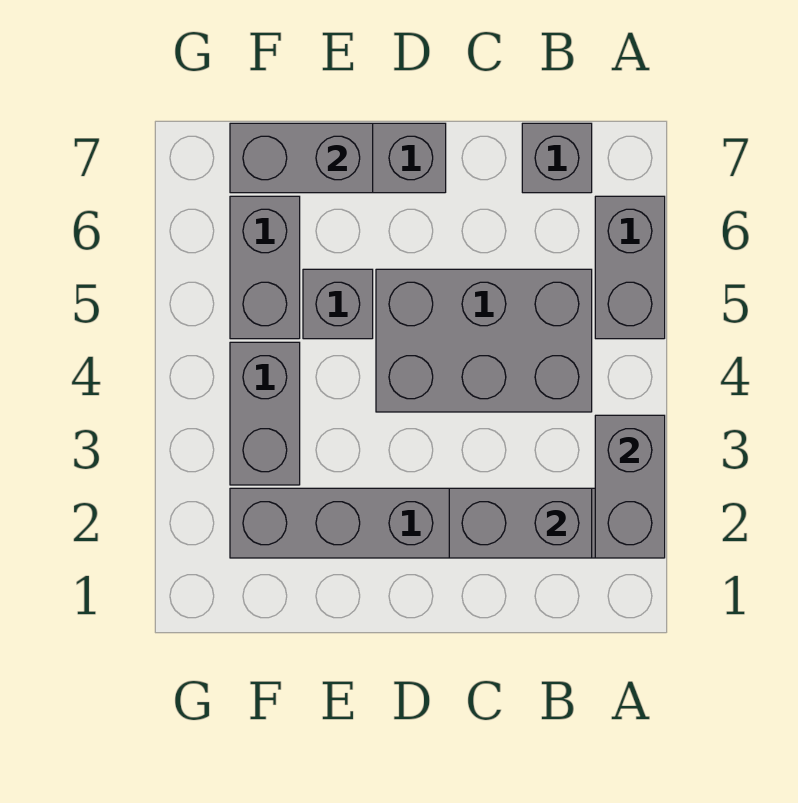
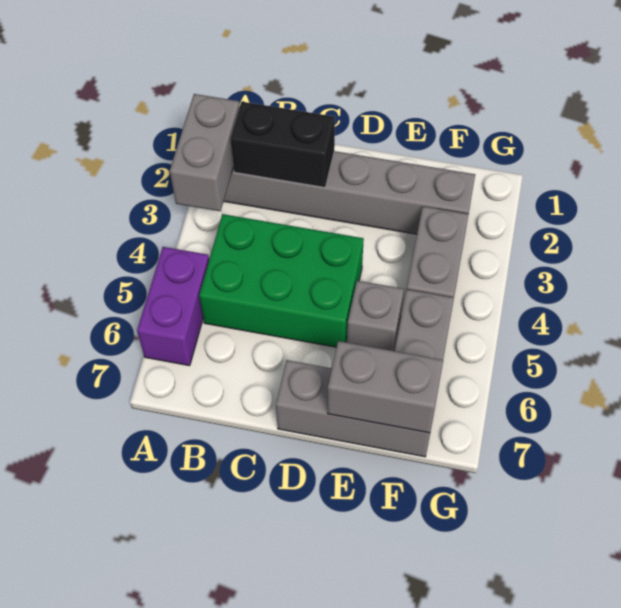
grey 1x2 brick [595,196,665,339] -> purple 1x2 brick [137,247,209,366]
grey 1x2 brick [449,488,592,558] -> black 1x2 brick [230,102,335,188]
grey 2x3 brick [376,269,592,412] -> green 2x3 brick [199,214,364,347]
grey 1x1 brick [522,123,592,193] -> none

